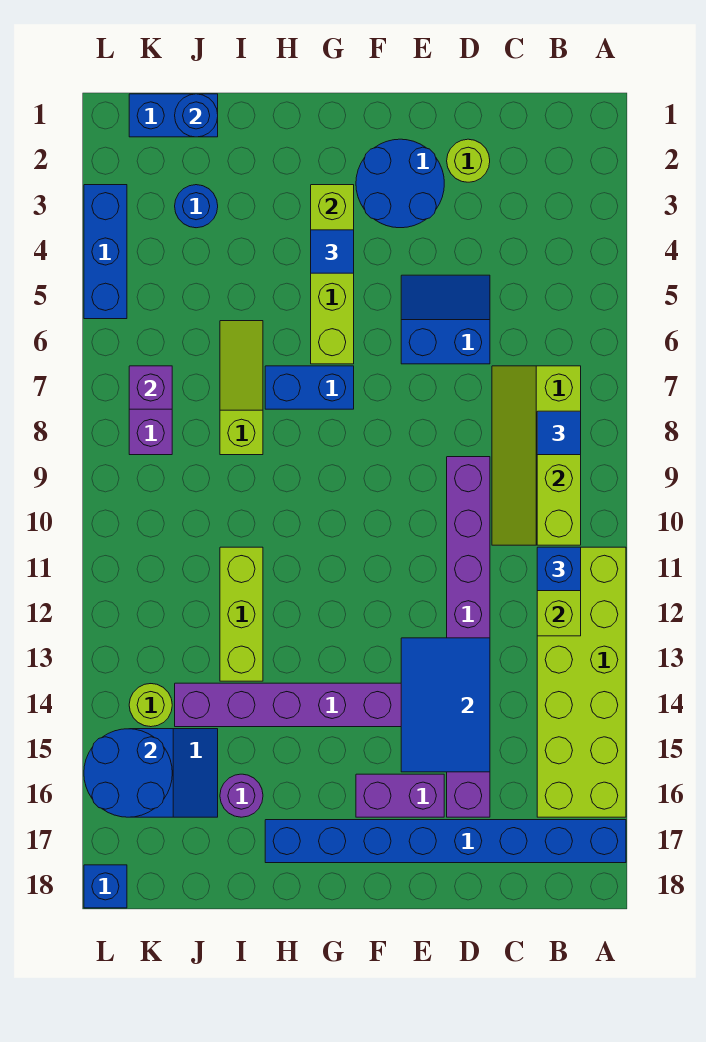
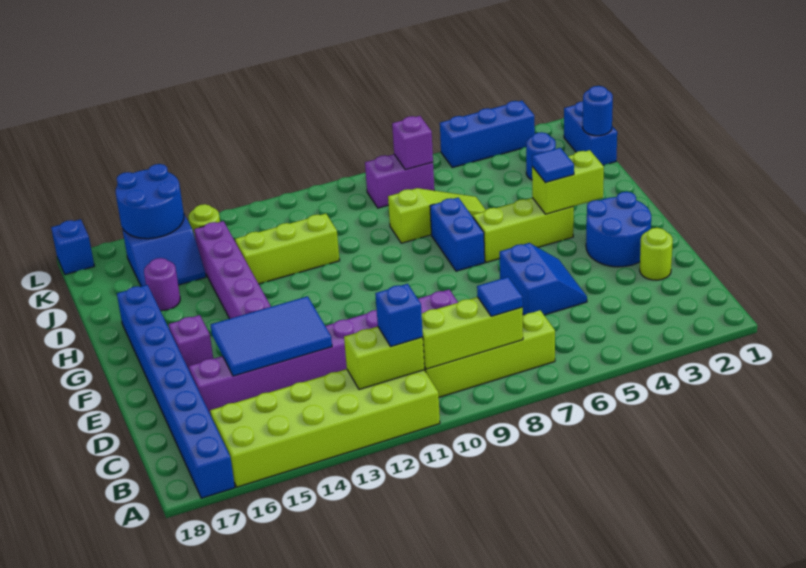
purple 1x2 brick [356,774,444,817] -> purple 1x1 brick [169,315,213,369]

